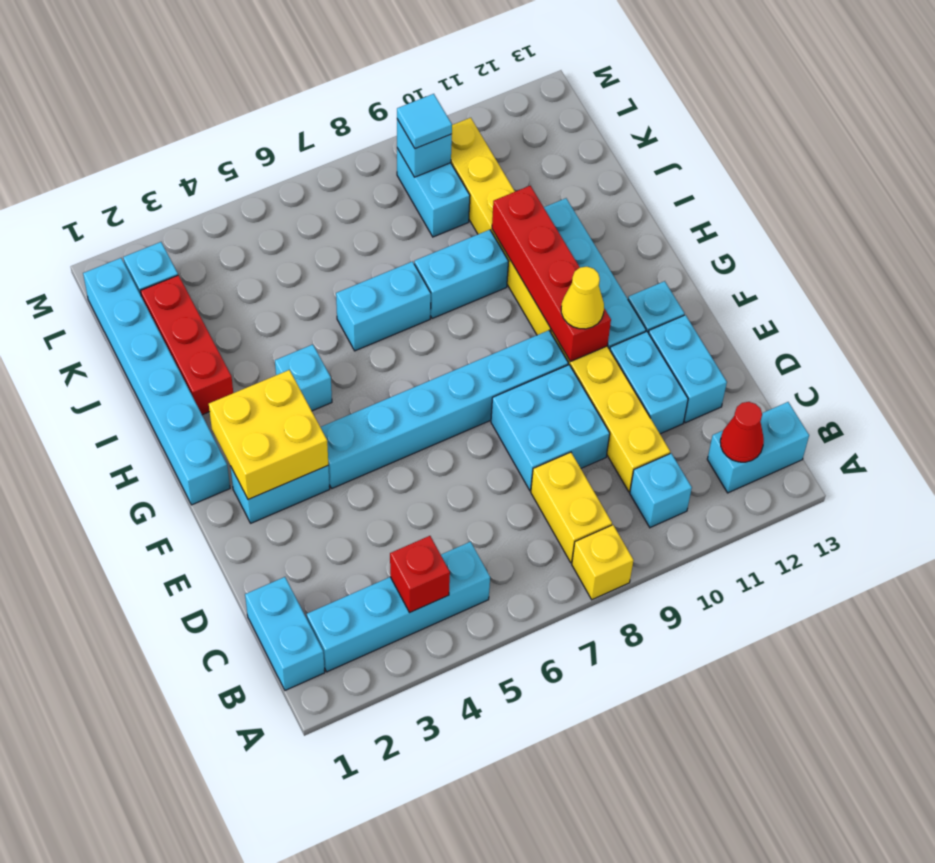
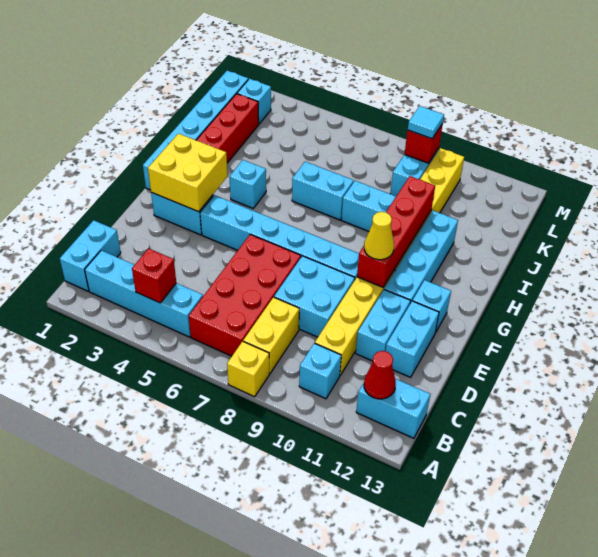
none -> red 2x4 brick [189,234,301,356]
cyan 1x1 brick [397,119,452,177] -> red 1x1 brick [405,124,443,163]

